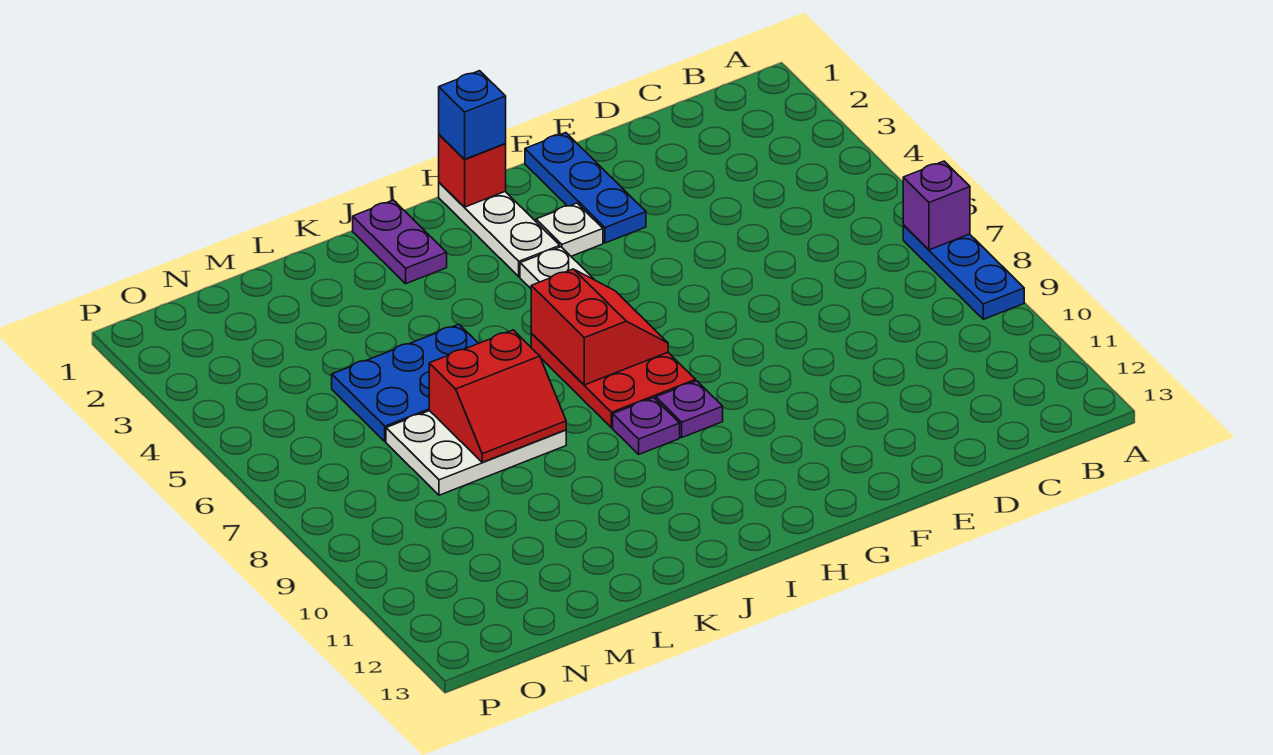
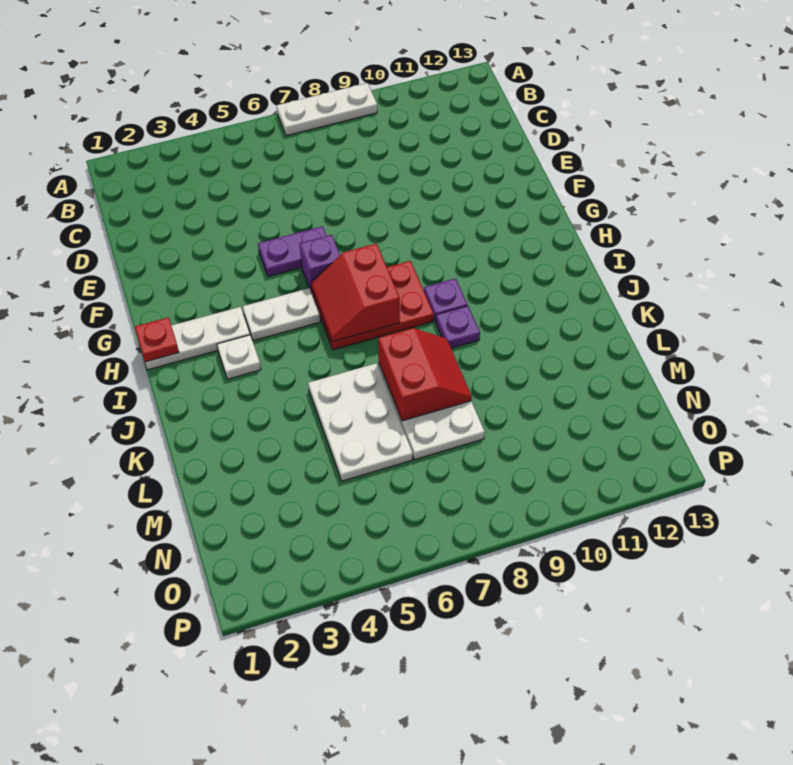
blue 1x3 plate [903,225,1024,319] -> white 1x3 plate [277,83,377,136]
purple 1x1 brick [903,161,970,250] -> purple 1x1 brick moved to [300,235,340,292]
blue 1x3 plate [525,133,646,243] -> none
white 1x1 plate [536,203,603,256] -> white 1x1 plate moved to [217,335,261,379]
red 1x1 brick [439,135,506,207] -> red 1x1 plate [135,317,179,362]
blue 1x1 brick [439,71,506,159] -> none
red 2x2 slope [531,269,668,385] -> red 2x2 slope turned to [311,243,400,342]
purple 1x1 plate [656,381,723,437] -> purple 1x1 plate moved to [436,306,480,348]
purple 1x2 plate [353,200,447,284] -> purple 1x2 plate moved to [258,226,327,276]
blue 2x3 plate [332,324,478,442] -> white 2x3 plate [308,363,413,481]

